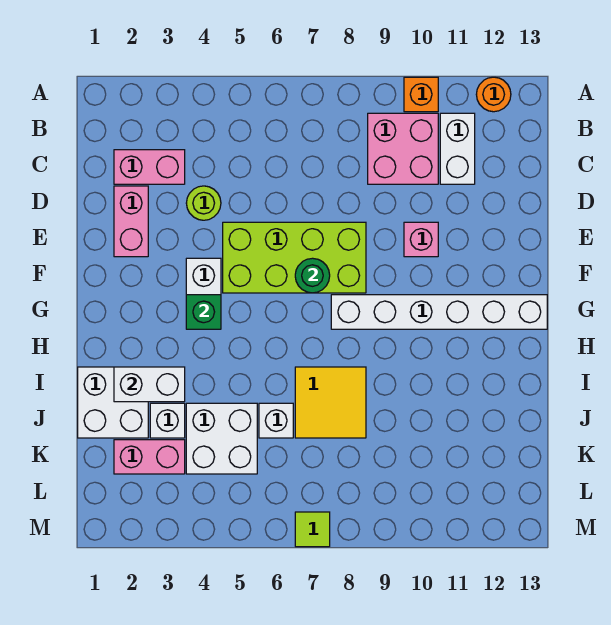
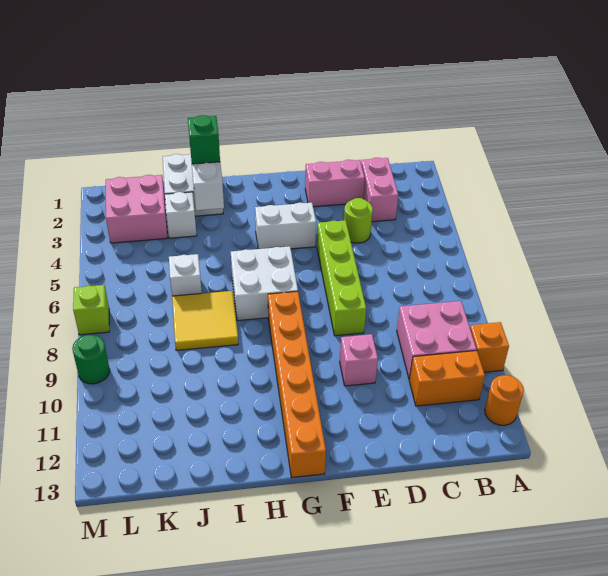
white 1x2 brick [440,113,475,184] -> orange 1x2 brick [409,350,485,406]
lime 2x4 brick [223,222,366,293] -> lime 1x4 brick [317,220,366,336]
green 1x1 round brick [295,258,330,293] -> green 1x1 round brick moved to [72,335,110,384]
green 1x1 brick [186,295,221,329] -> green 1x1 brick moved to [188,115,220,164]
white 1x6 brick [331,295,547,329] -> orange 1x6 brick [268,291,326,478]
white 2x2 brick [186,403,257,474] -> white 2x2 brick moved to [231,246,298,321]
pink 1x2 brick [114,440,185,474] -> pink 2x2 brick [106,175,167,243]
lime 1x1 tile [295,512,330,547] -> lime 1x1 brick [73,285,109,335]

